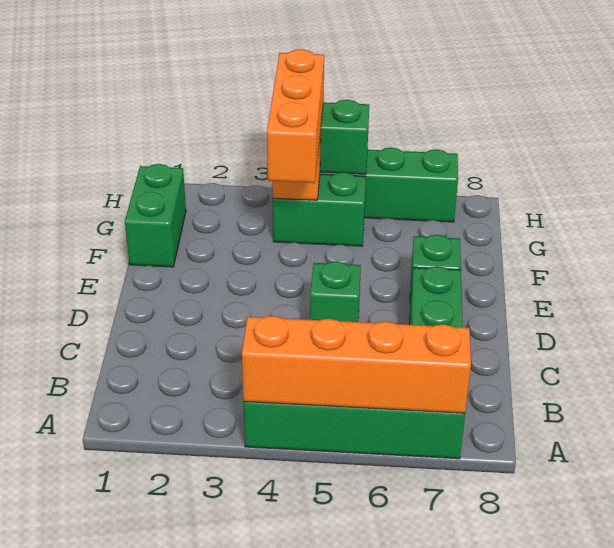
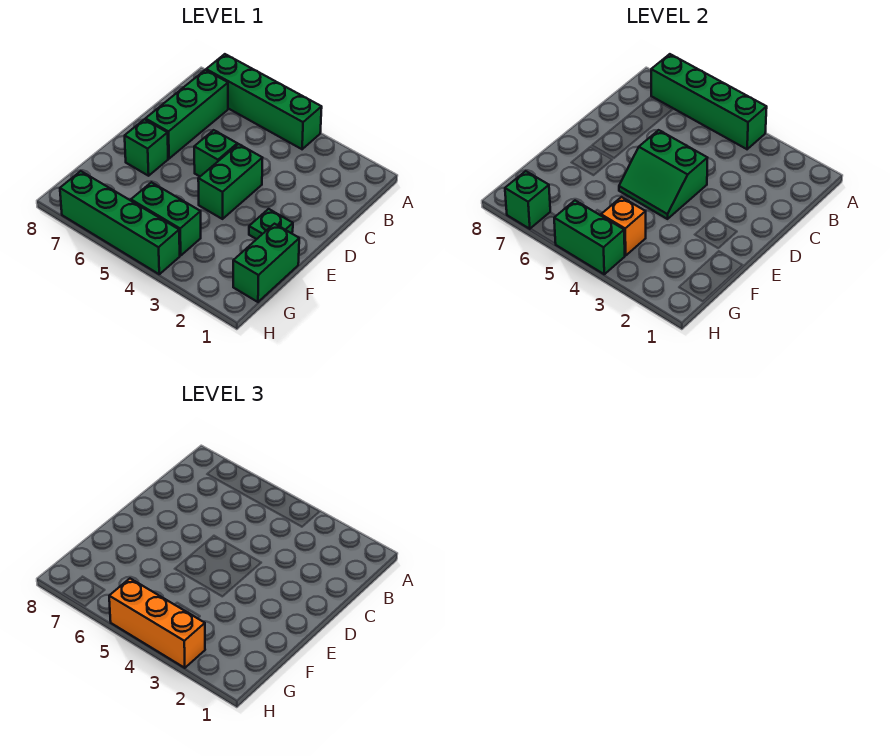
orange 1x4 brick [242,316,471,413] -> green 1x4 brick [651,54,767,149]
none -> green 1x2 brick [198,144,262,219]
none -> green 2x2 slope [619,130,707,219]
none -> green 1x1 plate [249,209,293,239]
orange 1x3 brick [267,49,324,183] -> orange 1x3 brick turned to [109,579,205,668]
none -> green 1x1 brick [505,171,550,229]

